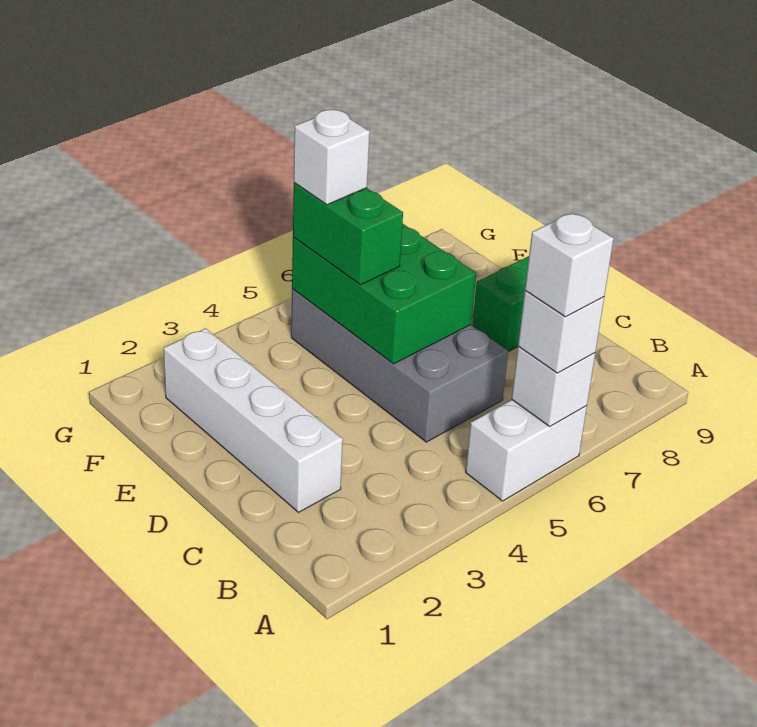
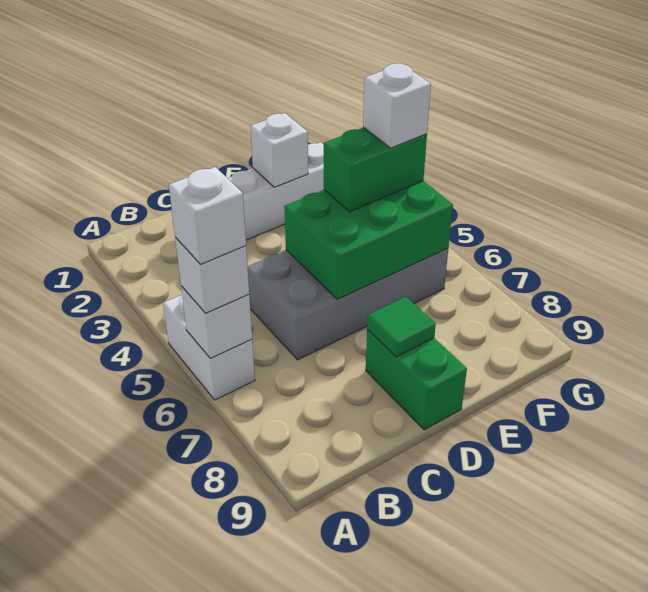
none -> green 1x1 tile [367,297,436,357]
none -> white 1x1 brick [251,113,308,187]

